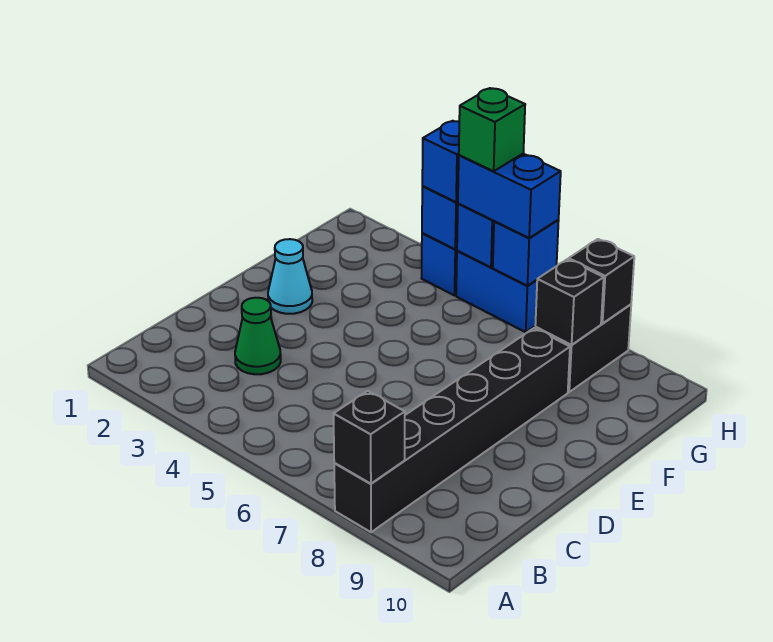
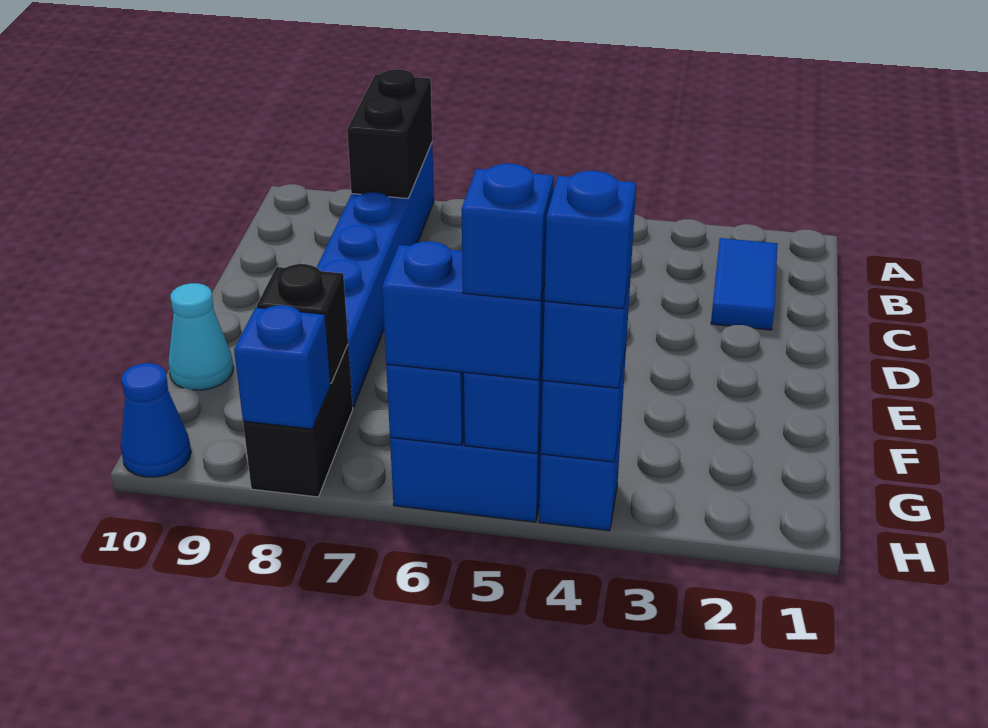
black 1x6 brick [334,328,570,532] -> blue 1x6 brick [317,144,434,407]
black 1x1 brick [334,391,405,484] -> black 1x2 brick [347,69,432,198]
none -> blue 1x2 tile [711,238,778,330]
green 1x1 cone [235,298,281,374] -> none
cyan 1x1 cone [268,239,312,314] -> cyan 1x1 cone moved to [168,283,233,390]
none -> blue 1x1 brick [544,171,636,309]
green 1x1 brick [459,88,525,171] -> blue 1x1 brick [461,164,554,301]
black 1x1 brick [569,239,634,324] -> blue 1x1 brick [234,305,331,429]
none -> blue 1x1 cone [121,363,191,477]

